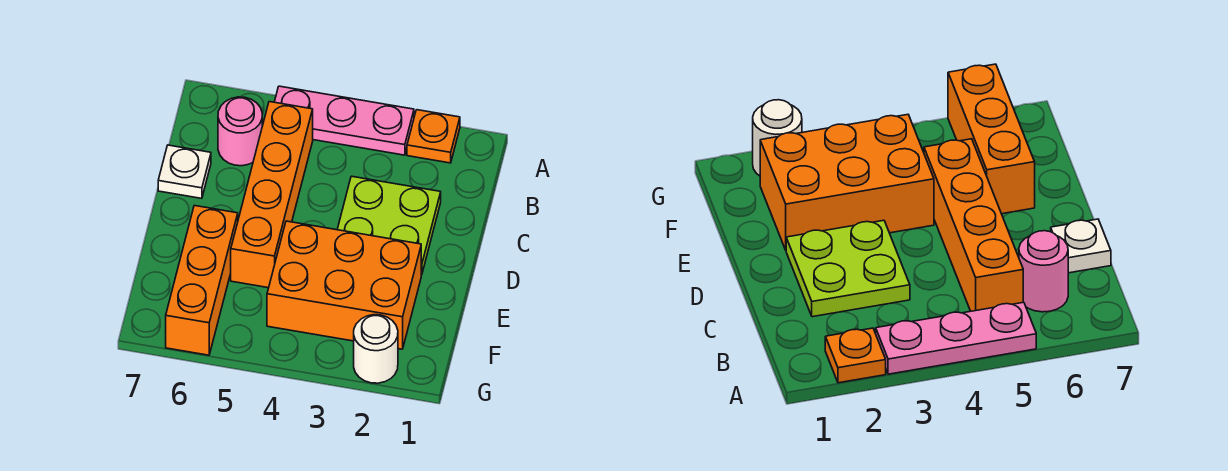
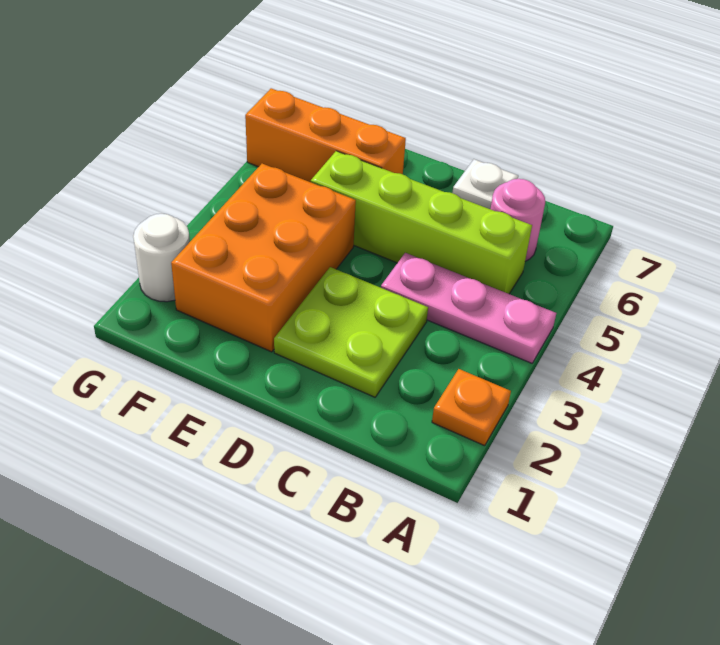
pink 1x3 plate [275,86,414,155] -> pink 1x3 plate turned to [381,253,556,363]
orange 1x4 brick [231,102,313,288] -> lime 1x4 brick [311,151,532,294]

